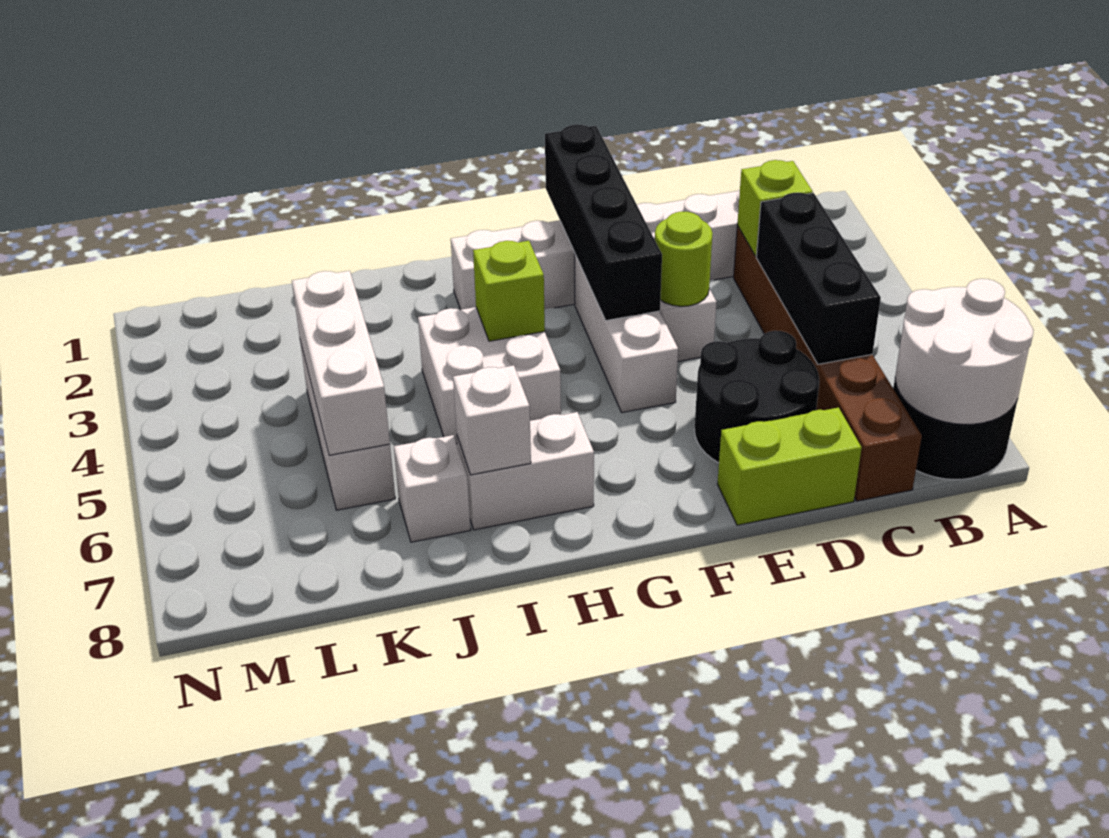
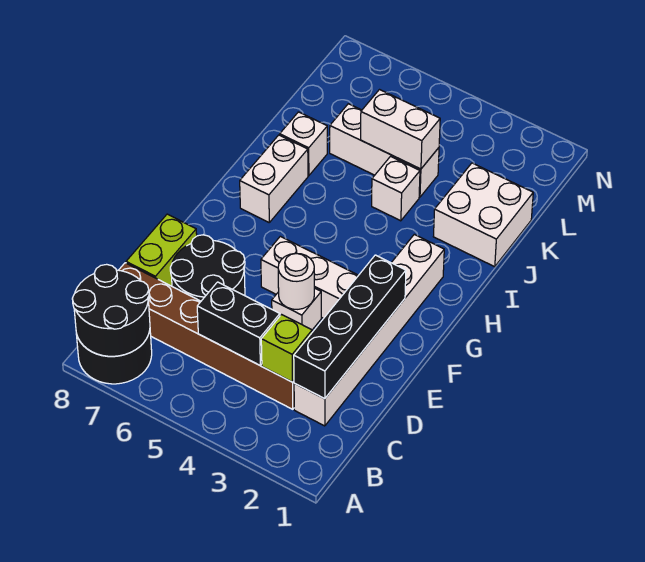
white 2x2 round brick [895,279,1034,424] -> black 2x2 round brick [72,264,150,356]
black 1x3 brick [756,193,881,364] -> black 1x2 brick [197,282,280,366]
lime 1x1 round brick [655,212,713,306] -> white 1x1 round brick [278,253,314,309]
black 1x4 brick [545,124,662,321] -> black 1x4 brick turned to [294,255,406,399]
white 2x2 brick [418,307,561,443] -> white 2x2 brick moved to [433,163,533,267]
lime 1x1 brick [473,241,545,341] -> none
white 1x1 brick [453,365,531,475] -> white 1x1 brick moved to [372,156,420,221]
white 1x3 brick [292,271,390,455] -> white 1x2 brick [361,90,440,169]

